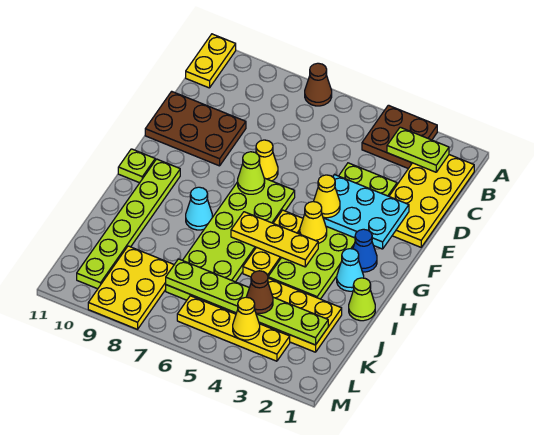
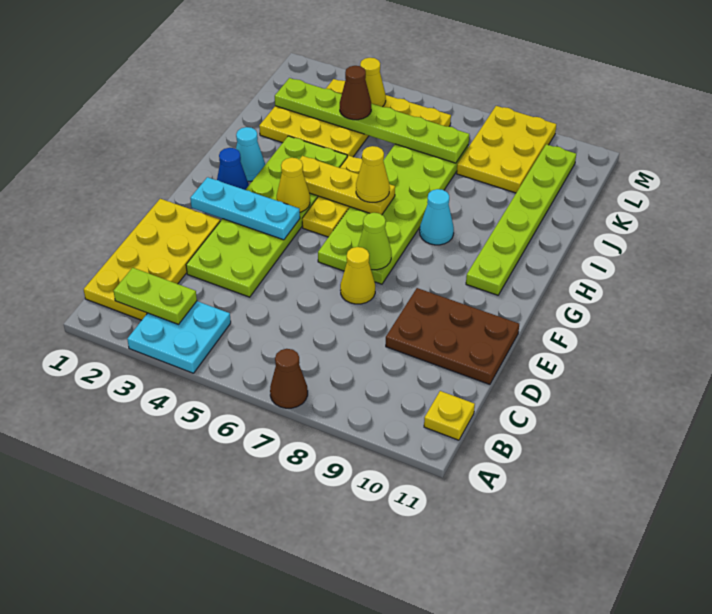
brown 2x2 plate [362,105,437,169] -> cyan 2x2 plate [127,301,231,373]
yellow 1x2 plate [186,34,236,88] -> yellow 1x1 plate [424,391,475,440]
cyan 2x3 plate [323,175,409,249] -> cyan 1x3 plate [190,177,300,240]
yellow 1x1 cone [313,175,340,218] -> yellow 1x1 cone moved to [356,146,390,202]
lime 1x1 plate [118,149,155,183] -> none
lime 1x1 cone [349,278,375,321] -> none

